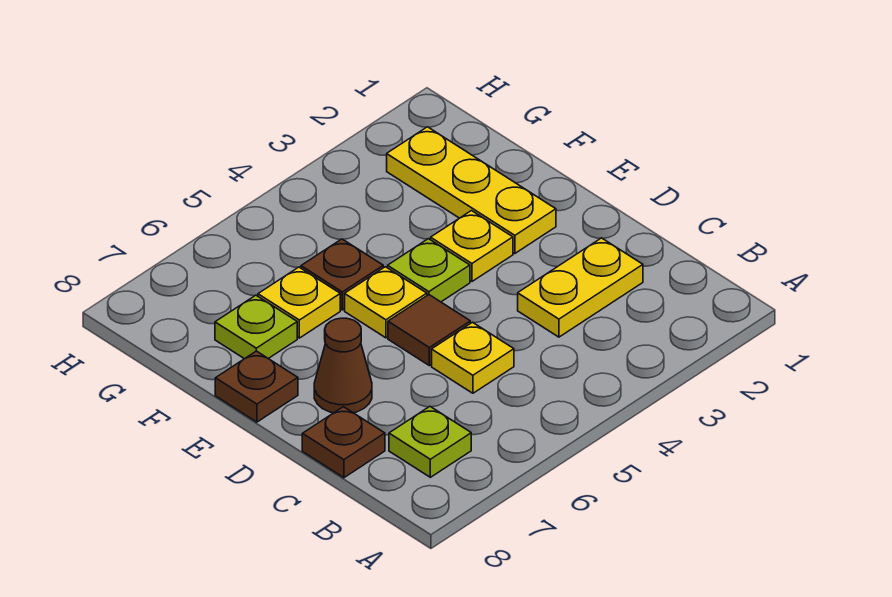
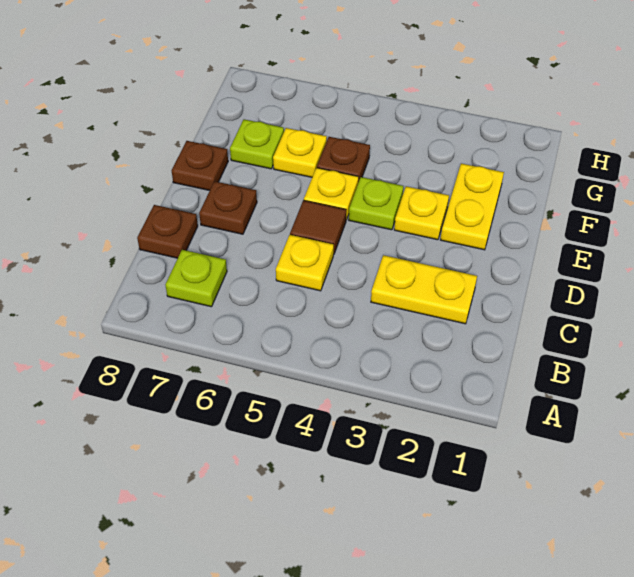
brown 1x1 cone [314,318,372,413] -> brown 1x1 plate [199,181,257,234]
yellow 1x3 plate [387,127,556,253] -> yellow 1x2 plate [440,164,504,250]

